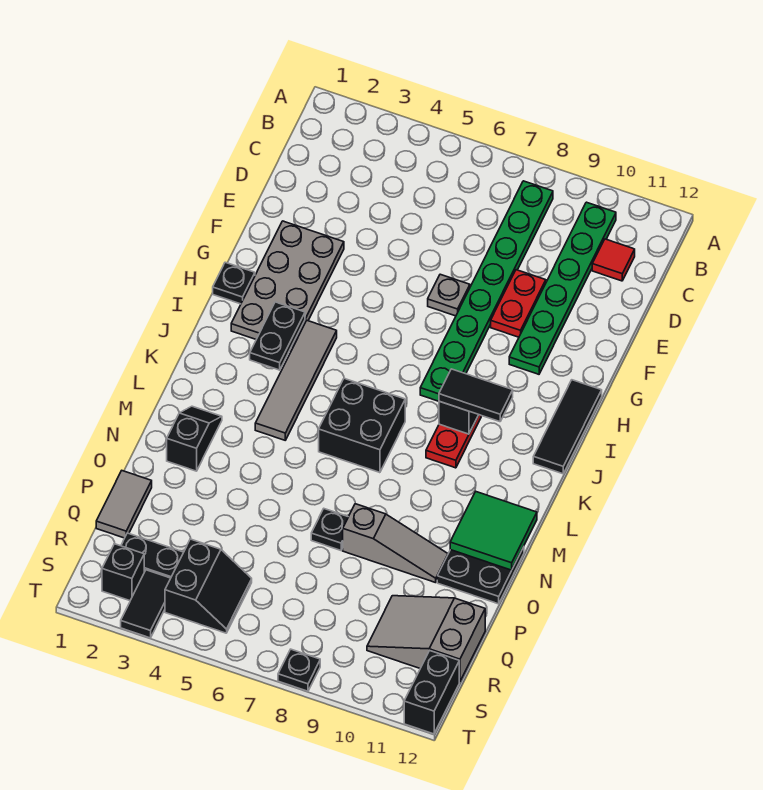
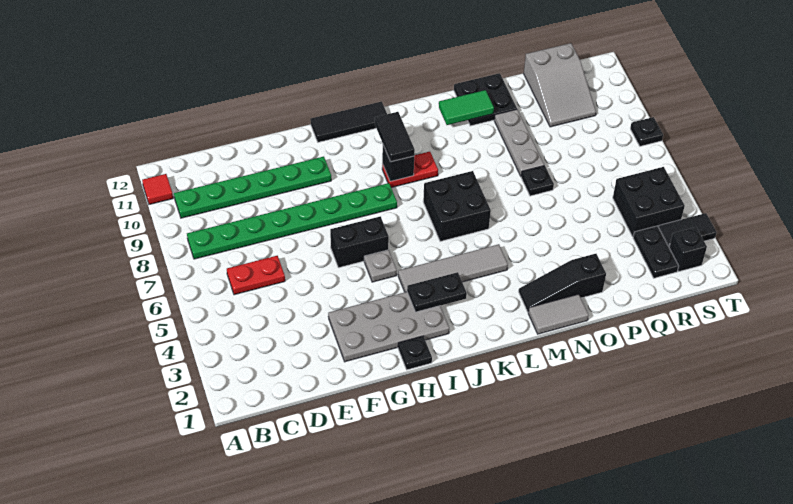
red 1x1 tile [592,239,635,281] -> red 1x1 tile moved to [142,174,173,204]
red 1x2 plate [491,270,546,337] -> red 1x2 plate moved to [227,256,285,295]
grey 1x1 plate [428,274,470,316] -> grey 1x1 plate moved to [364,250,397,282]
black 1x2 slope [167,406,222,471] -> black 1x3 slope [519,254,606,312]
green 2x2 tile [450,492,537,570] -> green 1x2 tile [439,90,494,125]
grey 1x3 slope [343,504,448,583] -> grey 1x3 plate [494,109,544,176]
grey 1x2 tile [96,471,152,538] -> grey 1x2 tile moved to [528,294,589,334]
black 2x2 slope [165,539,252,633] -> black 2x2 brick [613,167,685,237]
black 1x2 brick [404,651,459,734] -> black 1x2 brick moved to [330,216,389,268]

